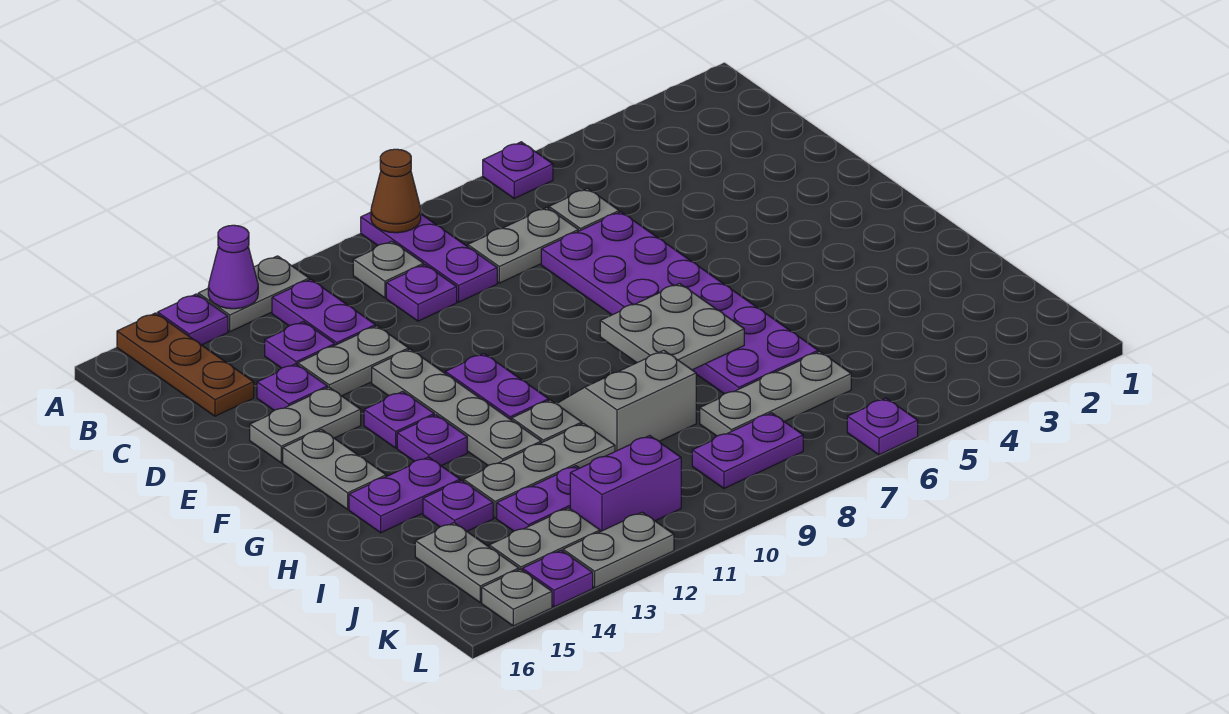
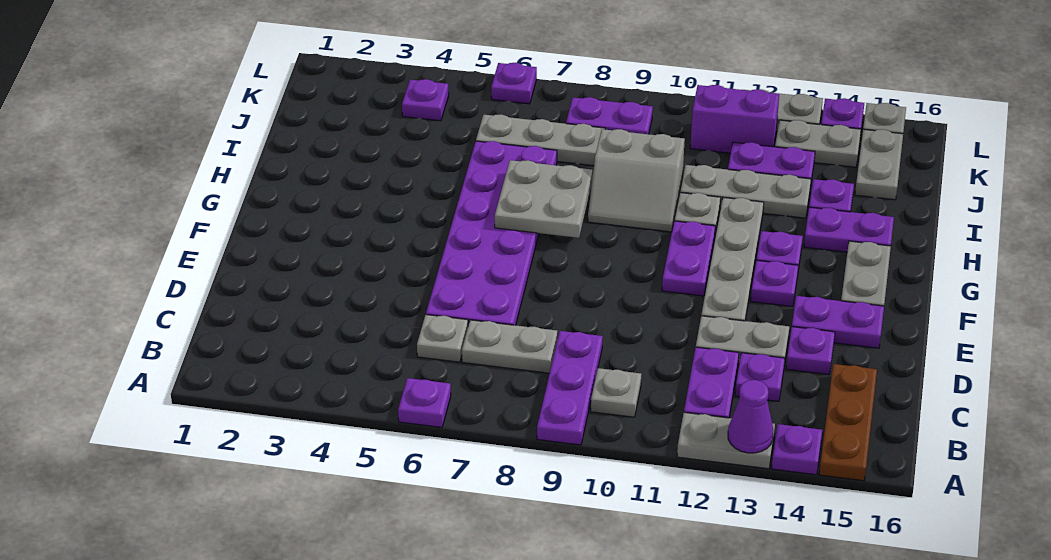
brown 1x1 cone [371,149,421,233] -> none
purple 1x1 plate [386,265,457,321] -> purple 1x1 plate moved to [402,79,449,121]
grey 1x2 plate [250,387,361,463] -> purple 1x2 plate [792,296,884,348]

